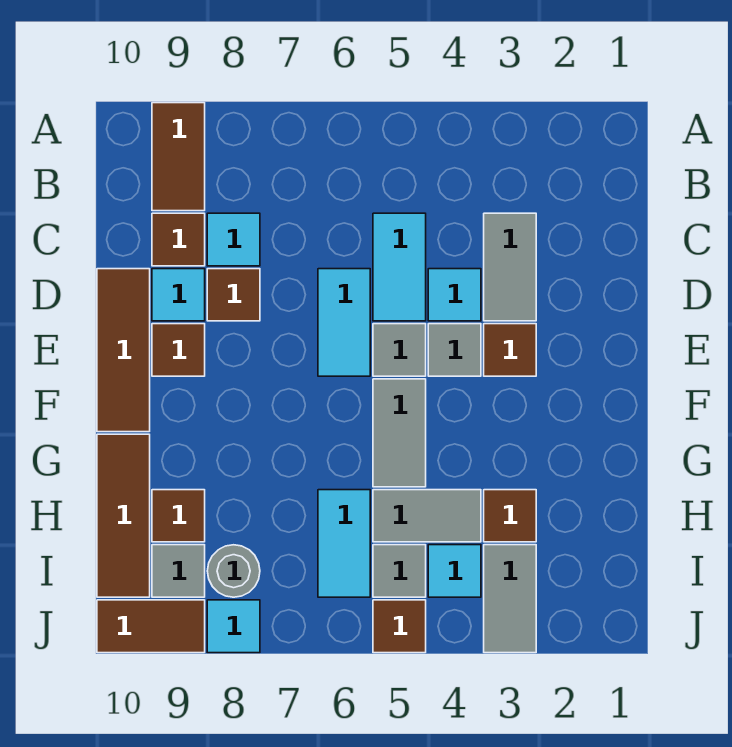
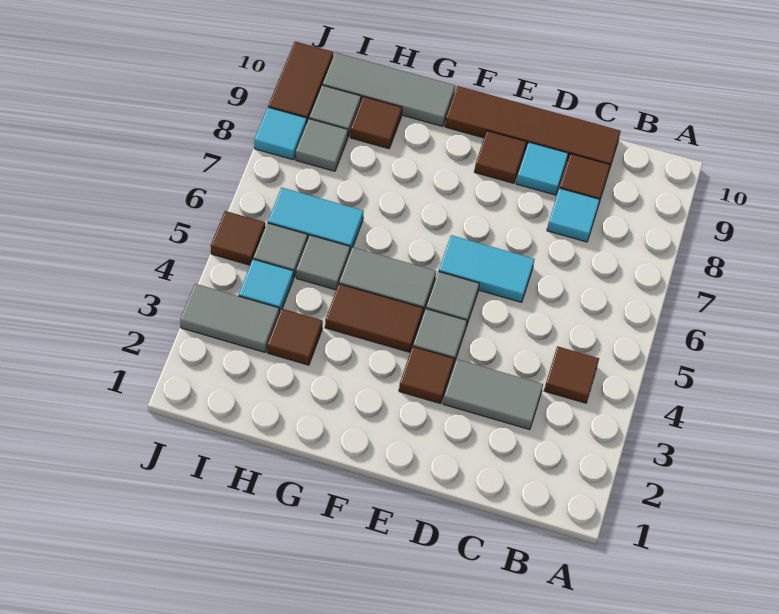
brown 1x2 tile [152,103,205,211] -> brown 1x2 tile moved to [325,284,423,352]
cyan 1x2 tile [373,213,426,321] -> none
cyan 1x1 tile [428,269,481,321] -> none
brown 1x1 tile [207,269,260,321] -> brown 1x1 tile moved to [544,346,599,403]
brown 1x3 tile [97,269,150,432] -> brown 1x4 tile [445,86,621,166]
brown 1x3 tile [97,434,150,597] -> grey 1x3 tile [323,53,455,126]
grey 1x2 tile [373,490,481,542] -> grey 1x1 tile [296,235,350,290]
grey 1x1 round brick [207,545,260,597] -> grey 1x1 tile [296,119,348,171]

